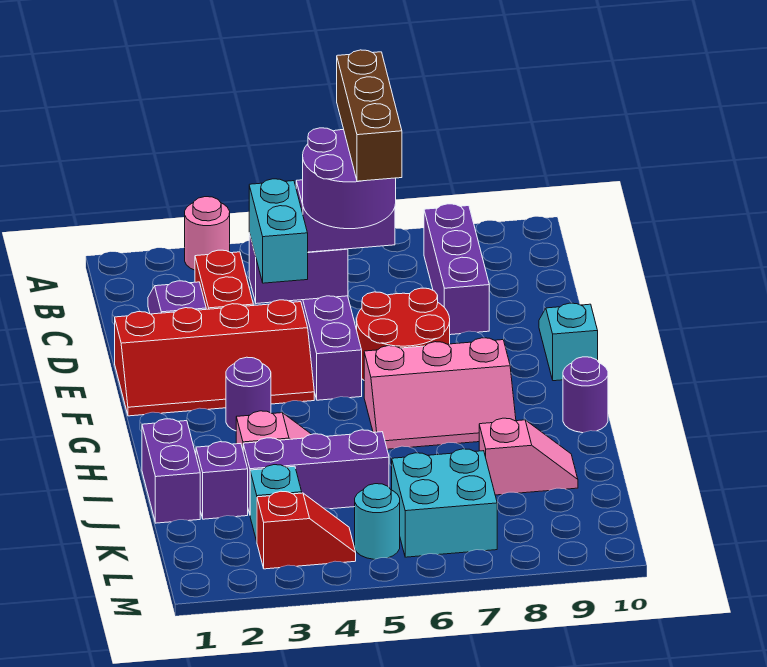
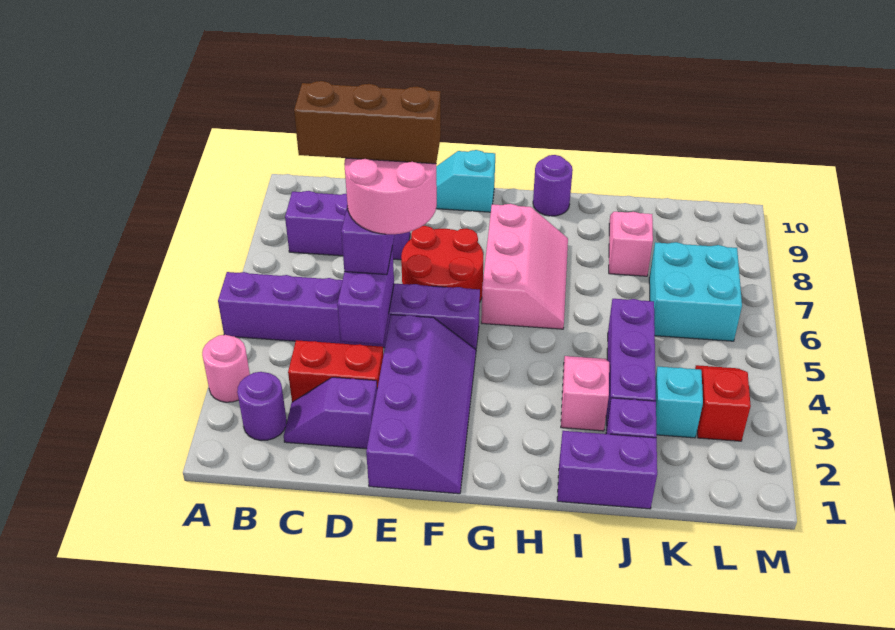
cyan 1x2 brick [249,179,308,283] -> none
purple 2x2 round brick [303,128,396,229] -> pink 2x2 round brick [344,158,437,234]
red 2x4 slope [115,300,314,416] -> purple 2x4 slope [366,315,476,494]
purple 1x1 round brick [226,357,271,431] -> purple 1x1 round brick moved to [237,372,287,441]
cyan 1x1 round brick [355,484,400,559] -> none

